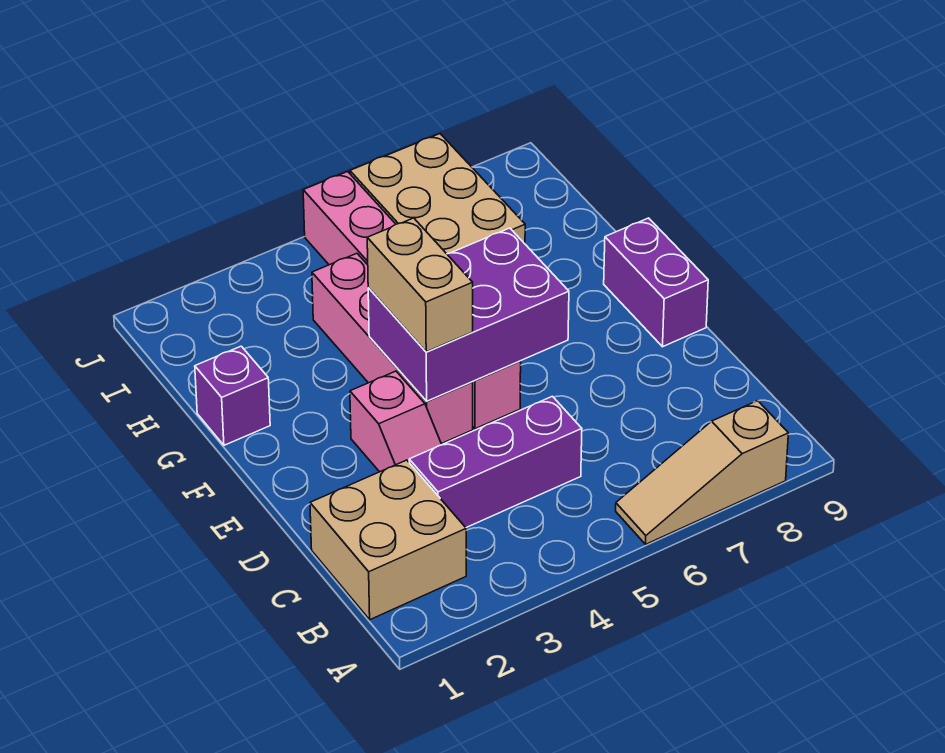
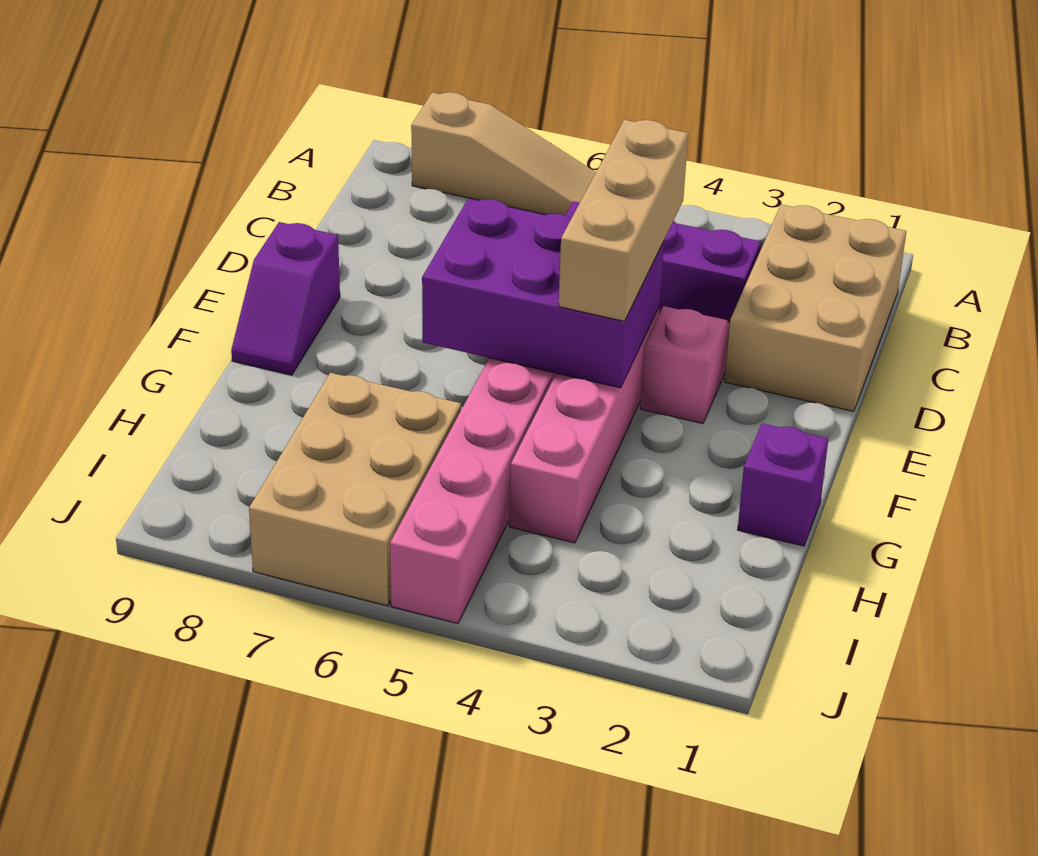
tan 2x2 brick [310,460,466,620] -> tan 2x3 brick [725,204,906,411]
tan 1x2 brick [367,218,473,352] -> tan 1x3 brick [559,120,688,321]
purple 1x2 brick [604,218,708,347] -> purple 1x2 slope [231,222,340,375]

